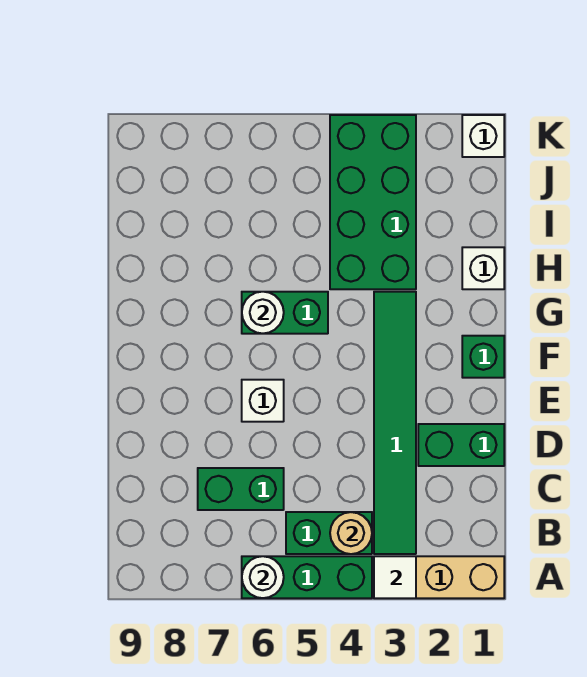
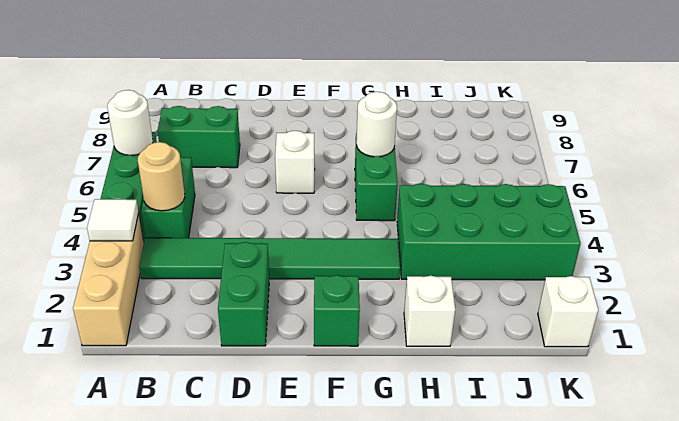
green 1x2 brick [198,468,284,510] -> green 1x2 brick turned to [158,106,240,168]

